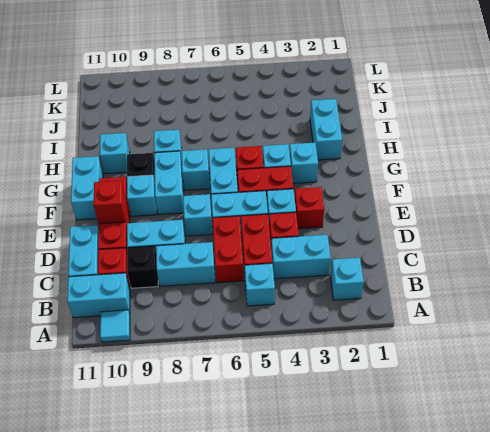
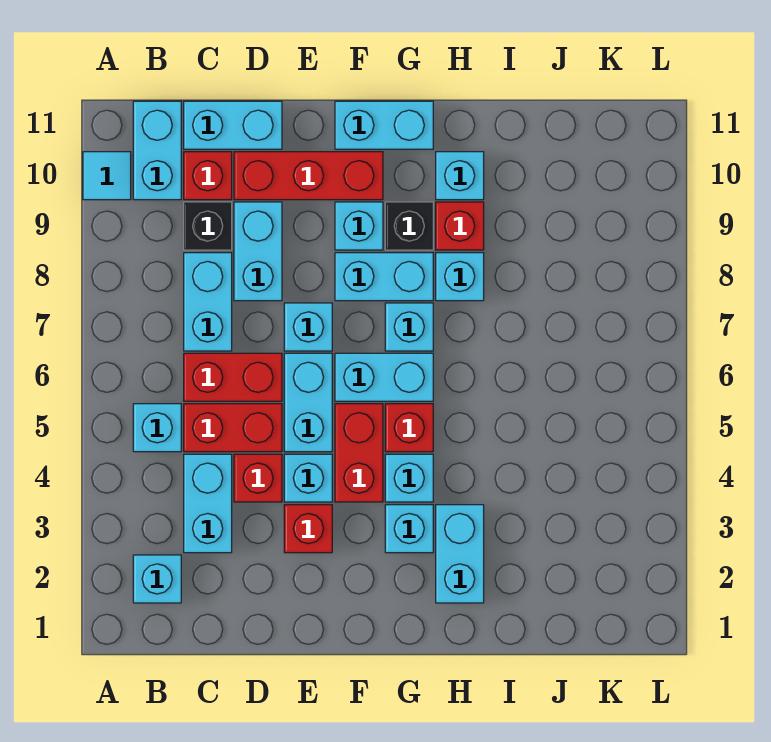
red 1x1 brick [94,181,126,224] -> red 1x1 brick moved to [436,202,484,250]
cyan 1x2 brick [310,99,342,160] -> cyan 1x2 brick turned to [436,505,484,603]

